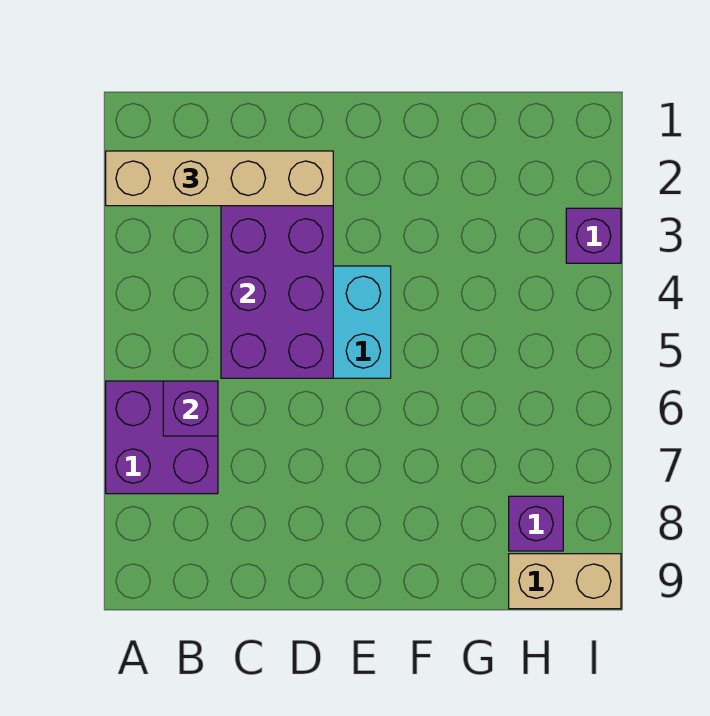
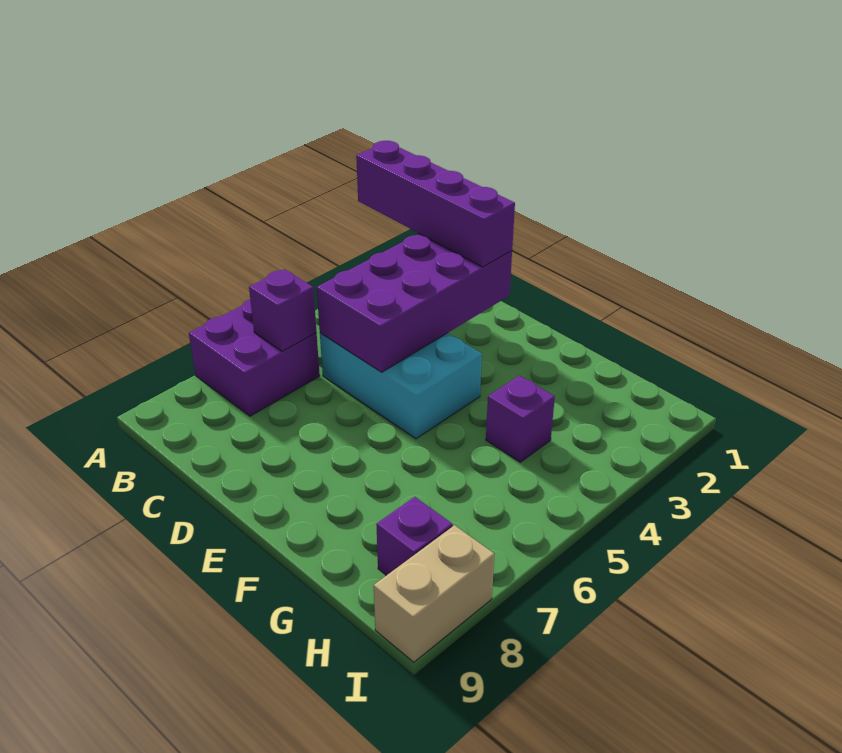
tan 1x4 brick [106,151,333,206] -> purple 1x4 brick [356,141,515,267]
tan 1x2 brick [509,554,621,609] -> tan 1x2 brick turned to [374,525,494,662]
purple 1x1 brick [566,208,621,263] -> purple 1x1 brick moved to [486,375,555,462]

